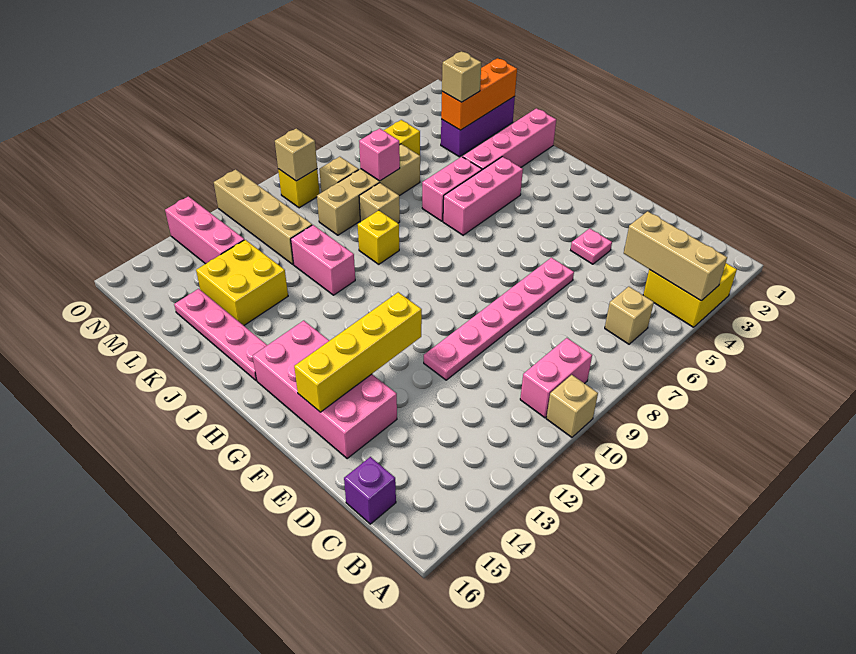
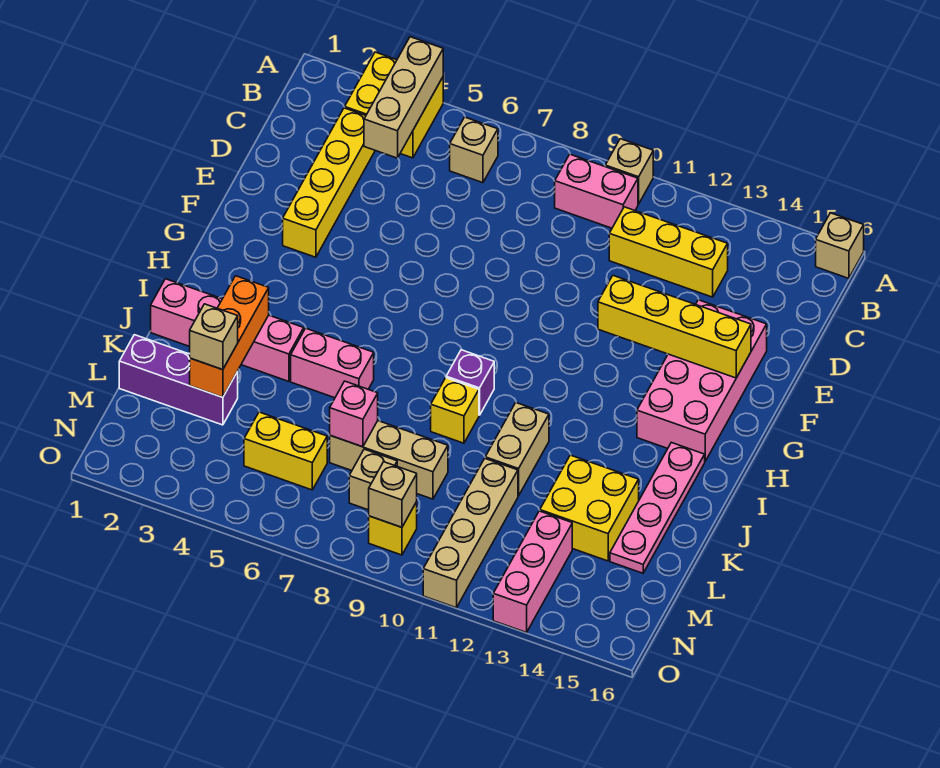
none -> yellow 1x4 brick [283,108,375,257]
none -> yellow 1x3 brick [609,207,728,297]
purple 1x1 brick [344,457,396,524] -> purple 1x1 brick moved to [446,350,494,415]
pink 1x1 plate [571,228,612,264] -> none
pink 1x6 plate [424,258,574,380] -> none
pink 1x3 brick [443,157,523,235] -> none
pink 1x2 brick [291,225,355,295] -> tan 1x2 brick [485,403,549,496]
tan 1x1 brick [359,183,400,223] -> tan 1x1 brick moved to [816,213,864,278]
orange 1x3 brick [441,58,517,130] -> orange 1x3 brick turned to [190,276,269,397]
tan 1x4 brick [317,144,420,235] -> tan 1x3 brick [330,421,448,499]

